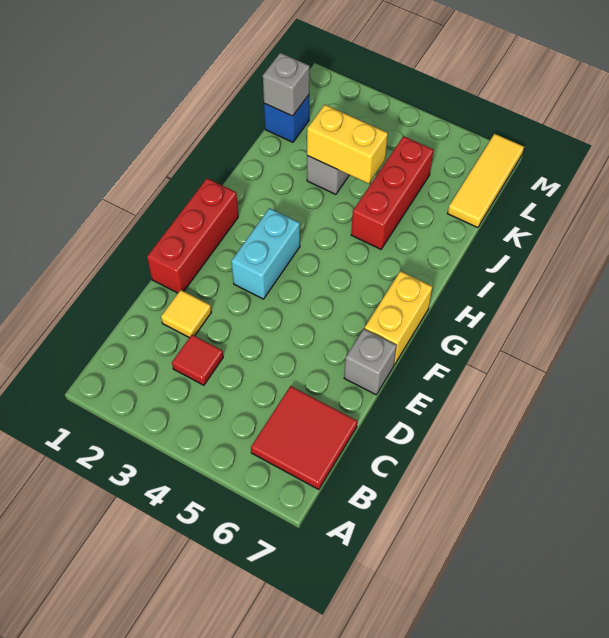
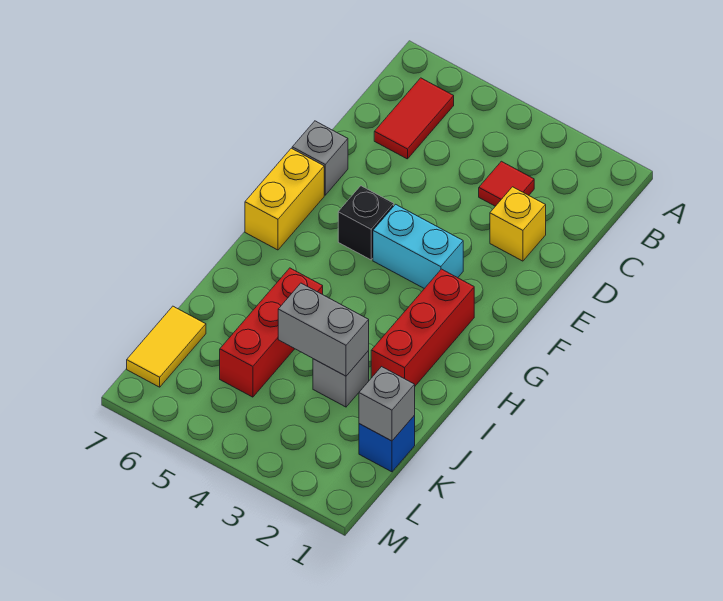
red 2x2 tile [251,386,357,490] -> red 1x2 tile [374,78,454,159]
yellow 1x1 tile [161,290,211,338] -> yellow 1x1 brick [490,187,546,261]
red 1x3 brick [147,178,238,293] -> red 1x3 brick moved to [371,269,474,386]
cyan 1x2 brick [231,208,300,299] -> cyan 1x2 brick turned to [373,204,463,289]
none -> black 1x1 brick [338,186,394,260]
yellow 1x2 brick [307,105,388,184] -> grey 1x2 brick [278,283,369,376]
yellow 1x3 tile [448,134,524,228] -> yellow 1x2 tile [127,306,206,387]

